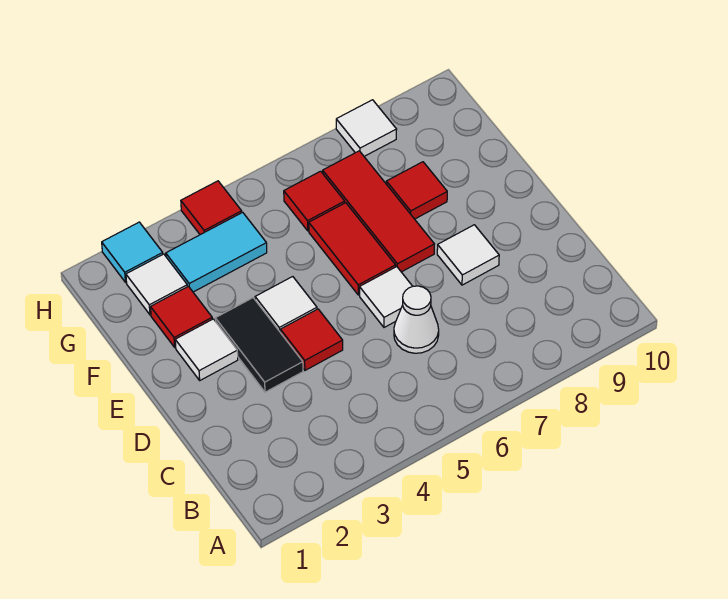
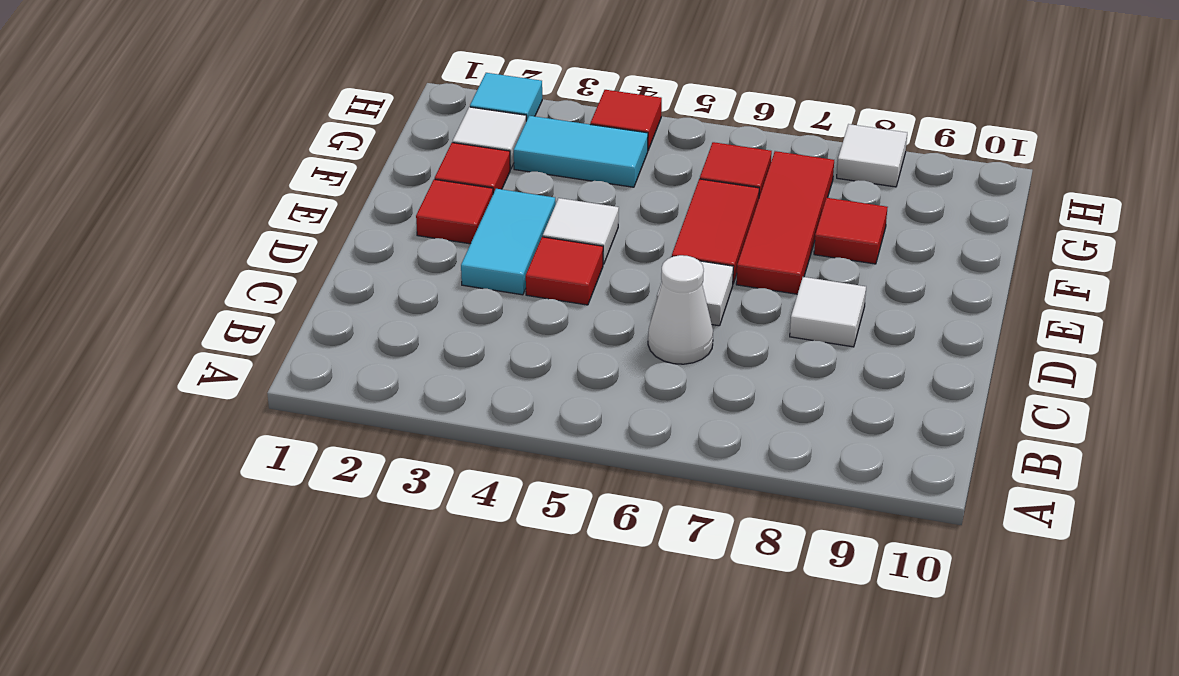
black 1x2 tile [215,298,303,392] -> cyan 1x2 tile [461,189,556,295]
white 1x1 tile [175,319,238,380] -> red 1x1 tile [416,179,493,244]

